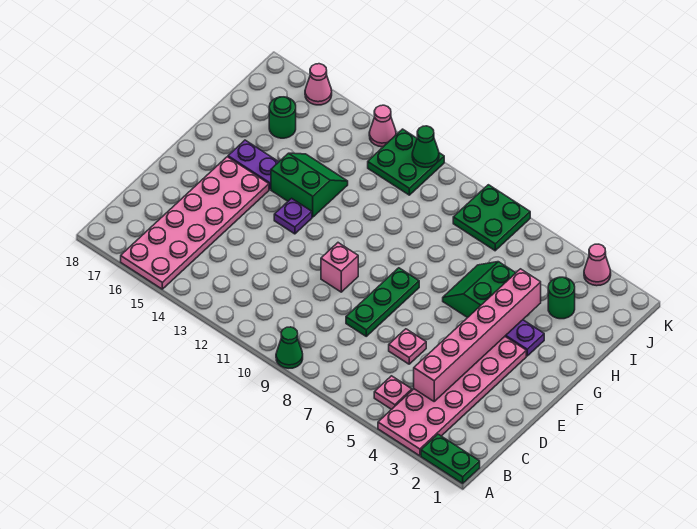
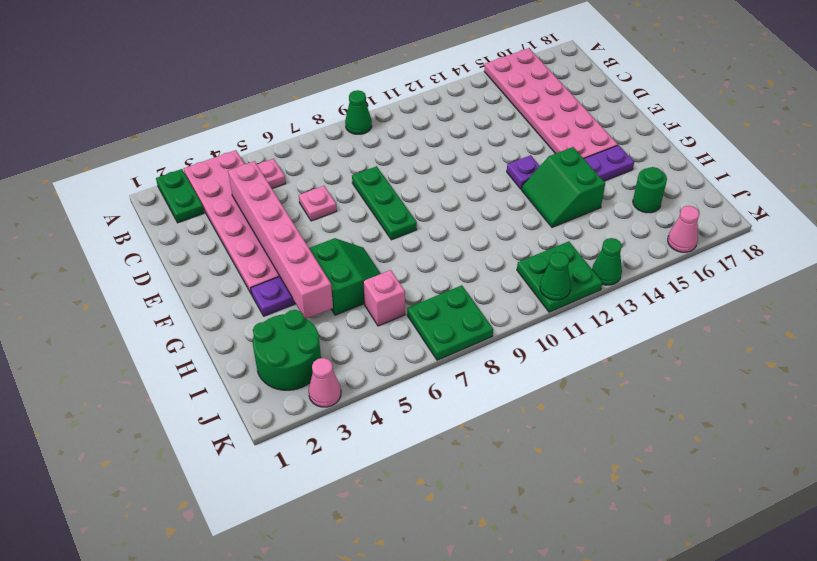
green 1x2 plate [421,434,480,483] -> green 1x2 plate turned to [156,169,204,223]
pink 1x1 brick [321,243,358,292] -> pink 1x1 brick moved to [363,270,405,326]
green 2x2 slope [271,153,348,217] -> green 2x2 slope turned to [522,147,605,227]
green 1x1 round brick [548,277,575,319] -> green 2x2 round brick [253,310,321,390]
pink 1x1 cone [369,105,396,147] -> green 1x1 cone [592,238,622,285]

